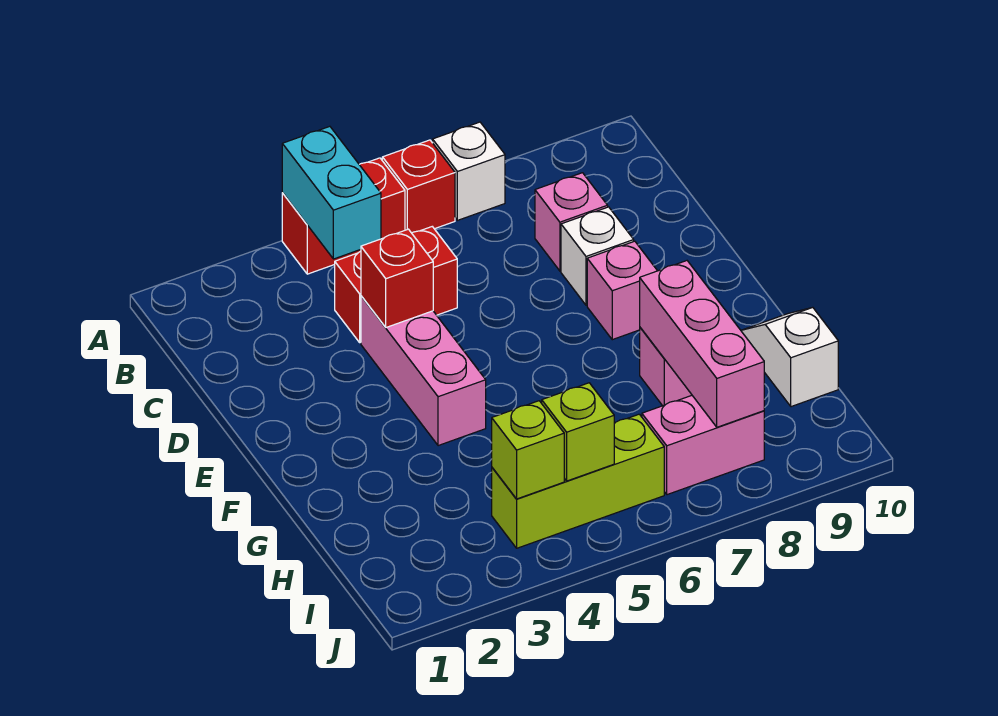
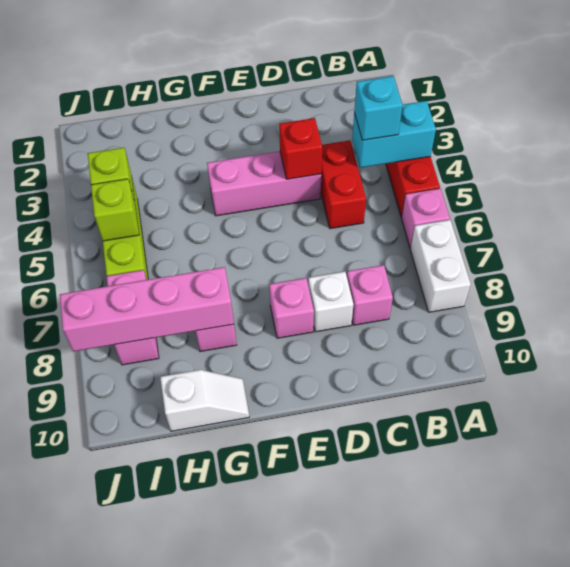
red 1x1 brick [382,140,455,233] -> pink 1x1 brick [401,189,450,248]
white 1x1 brick [433,122,505,220] -> white 1x2 brick [410,220,471,312]
none -> cyan 1x1 brick [354,76,403,140]
pink 1x3 brick [640,261,764,427] -> pink 1x4 brick [60,267,234,351]

